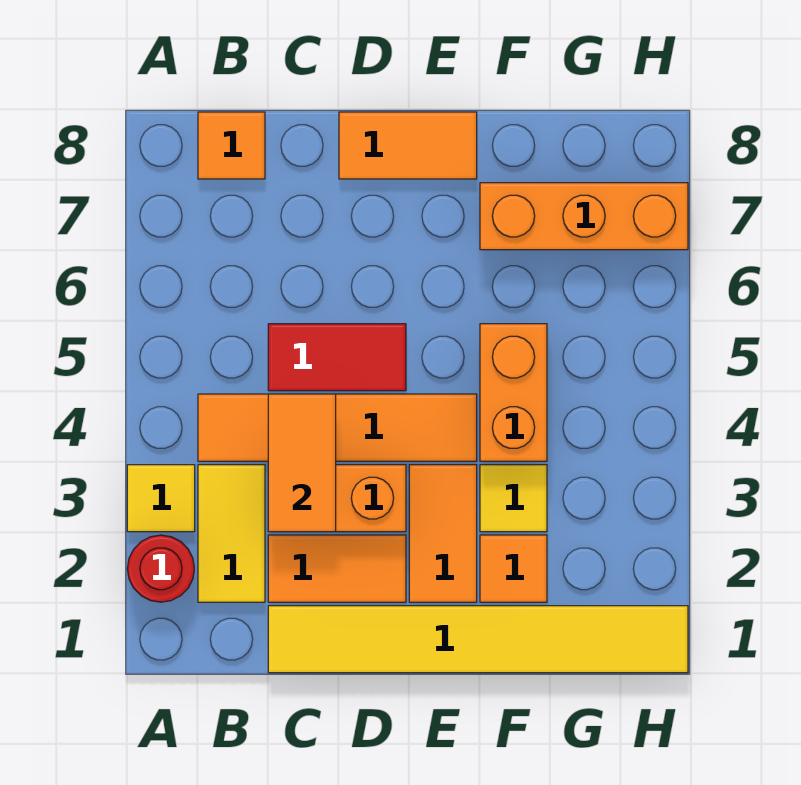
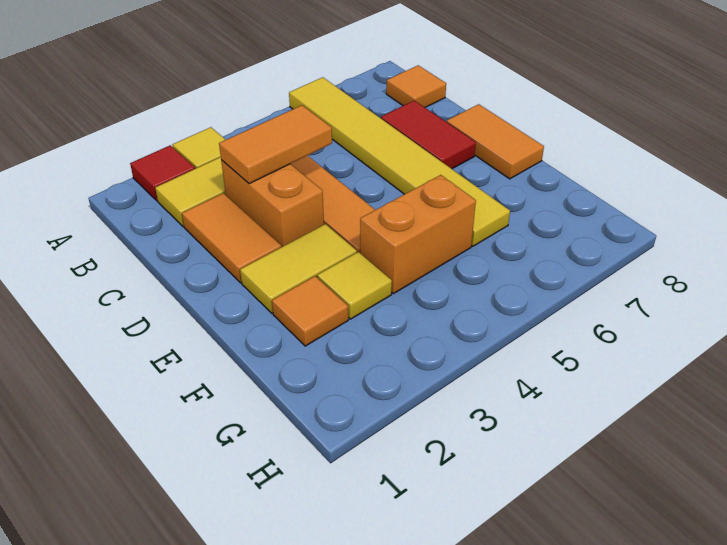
red 1x1 round brick [127,535,194,602] -> red 1x1 tile [130,145,195,201]
yellow 1x6 tile [268,606,688,673] -> yellow 1x6 tile moved to [289,77,510,246]
red 1x2 tile [268,324,406,391] -> red 1x2 tile moved to [381,101,476,169]
orange 1x2 tile [409,465,477,602] -> yellow 1x2 tile [240,224,357,313]
orange 1x3 brick [480,183,688,250] -> none

